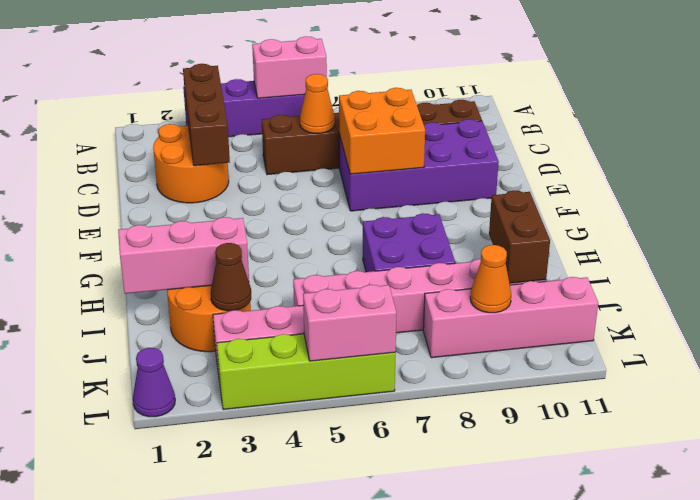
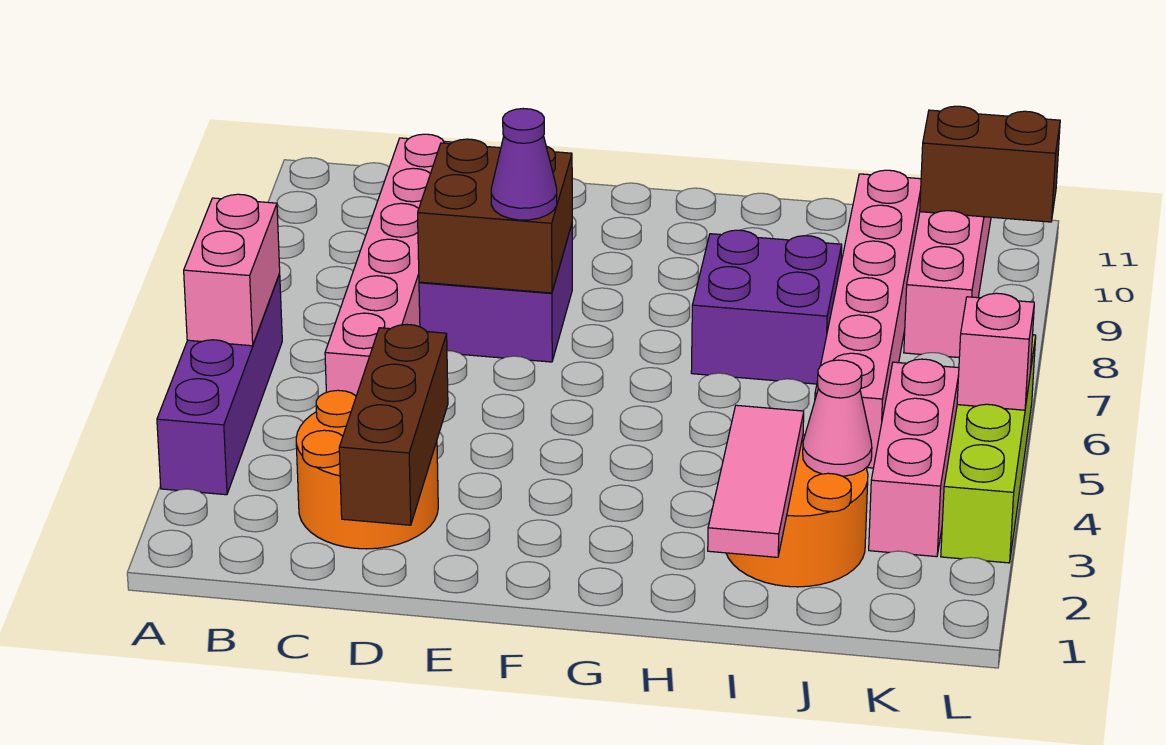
brown 1x3 brick [183,64,230,166] -> brown 1x3 brick turned to [339,324,448,525]
brown 1x6 brick [262,100,482,175] -> pink 1x6 brick [325,134,453,396]
orange 1x1 cone [300,74,335,133] -> none
purple 2x4 brick [339,119,499,211] -> purple 2x2 brick [419,225,572,362]
orange 2x2 brick [339,88,425,174] -> brown 2x2 brick [418,139,572,293]
pink 1x3 brick [118,217,249,294] -> pink 1x3 tile [708,405,804,557]
brown 1x2 brick [489,191,550,283] -> brown 1x2 brick moved to [920,106,1060,222]
brown 1x1 cone [211,243,251,311] -> pink 1x1 cone [803,360,872,476]
orange 1x1 cone [470,245,511,313] -> none
purple 1x1 cone [133,348,175,417] -> purple 1x1 cone moved to [491,109,557,220]
pink 1x2 brick [303,285,397,361] -> pink 1x1 brick [957,293,1034,410]

